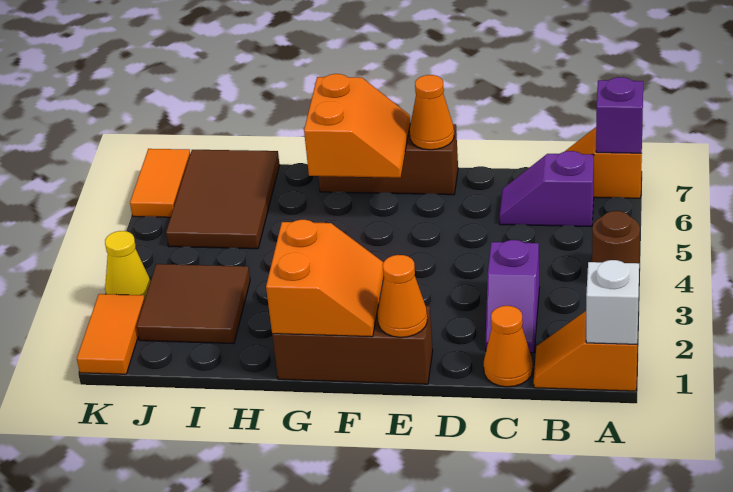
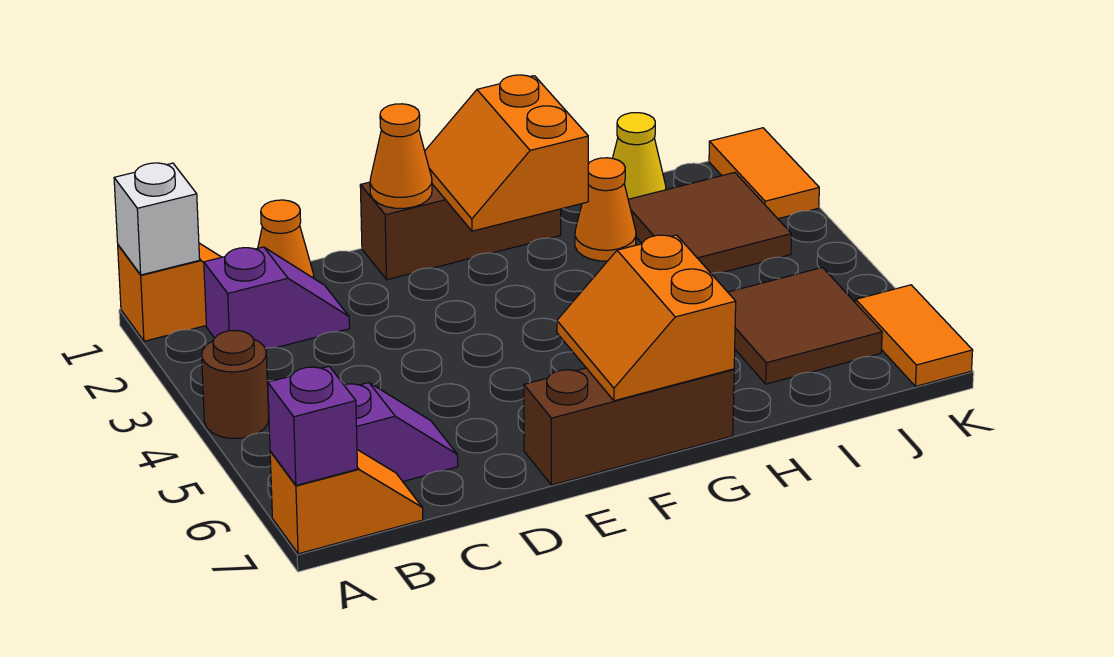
purple 1x2 slope [486,240,540,353] -> purple 1x2 slope turned to [204,247,350,348]
orange 1x1 cone [410,75,454,150] -> orange 1x1 cone moved to [575,158,636,261]
brown 2x3 tile [166,150,280,249] -> brown 2x2 tile [728,267,882,384]
yellow 1x1 cone [105,231,151,298] -> yellow 1x1 cone moved to [613,113,666,199]

